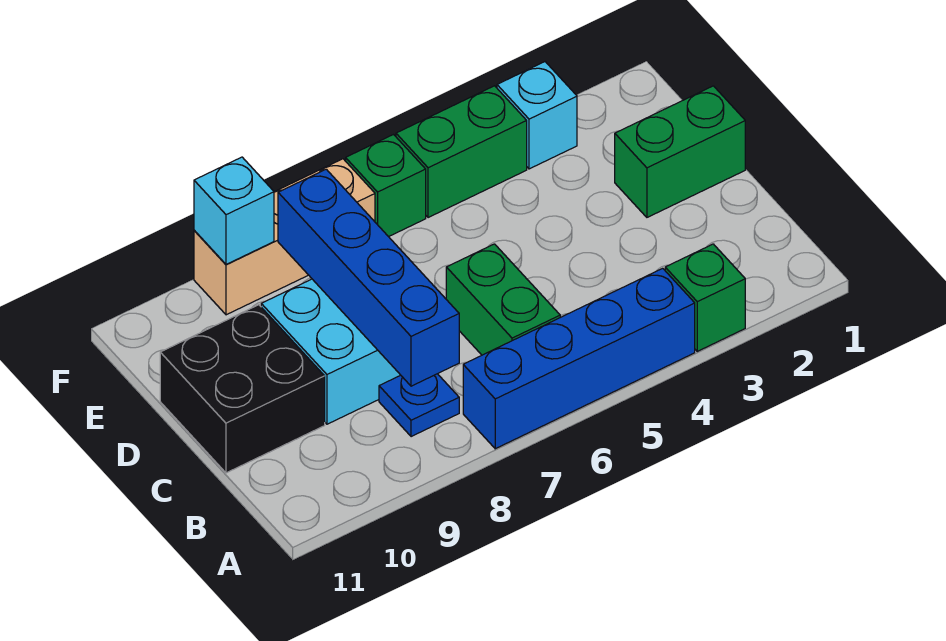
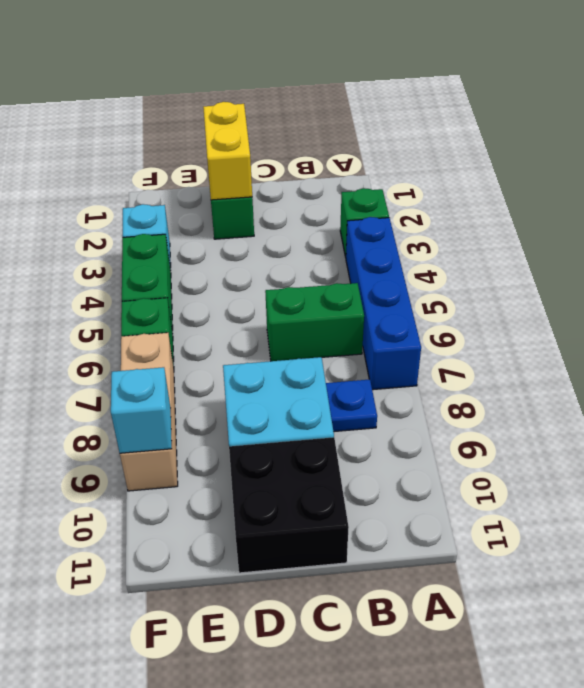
blue 1x4 brick [278,169,459,386] -> none
none -> yellow 1x2 brick [203,102,252,200]

